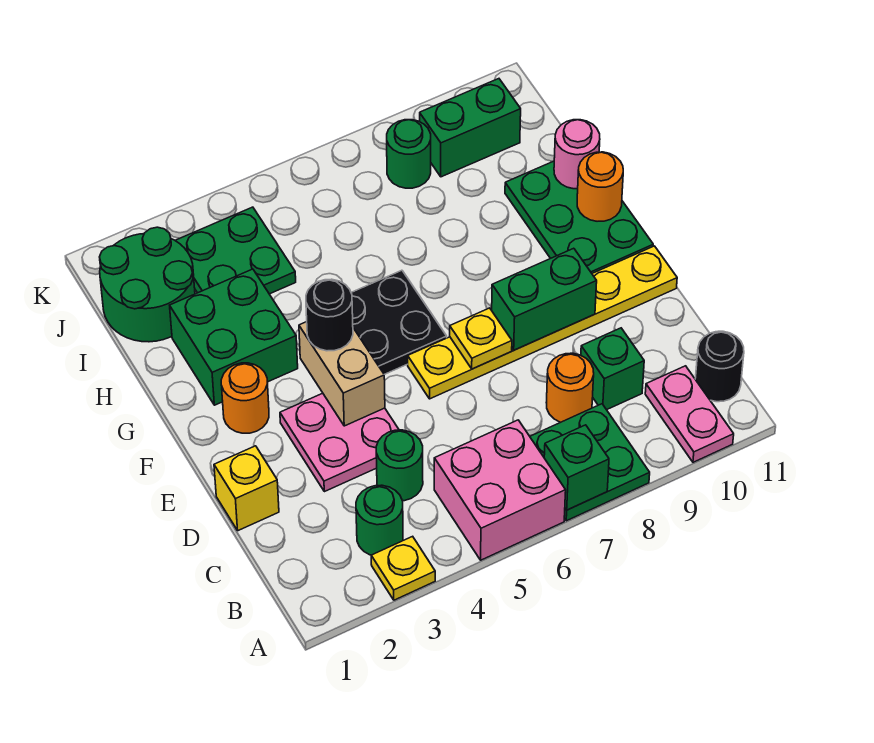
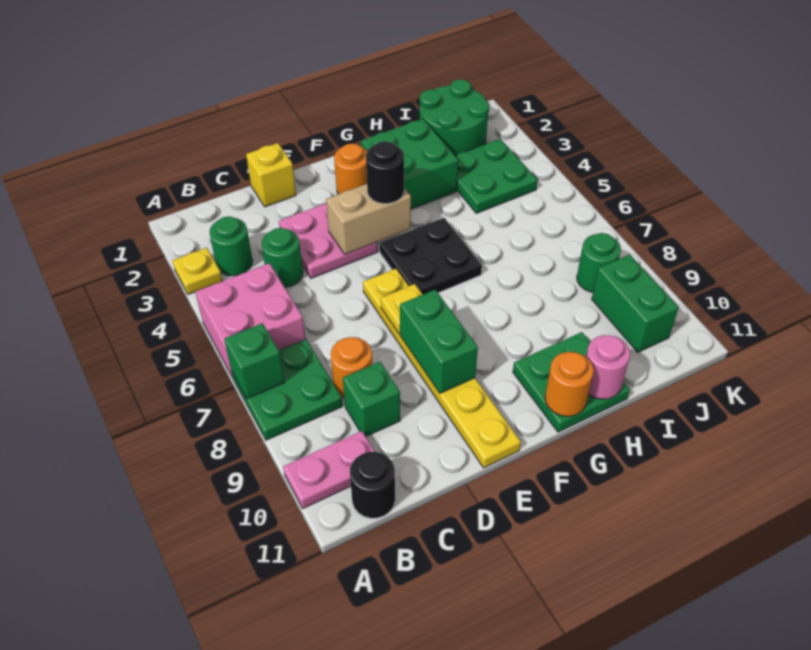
green 2x3 plate [505,161,653,273] -> green 2x2 plate [513,332,630,432]

